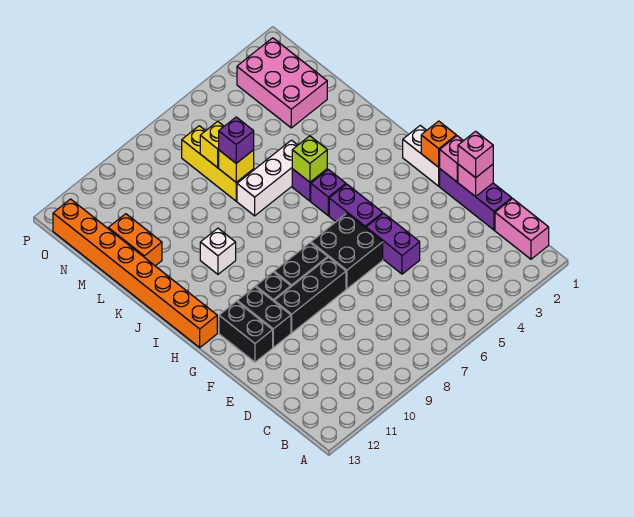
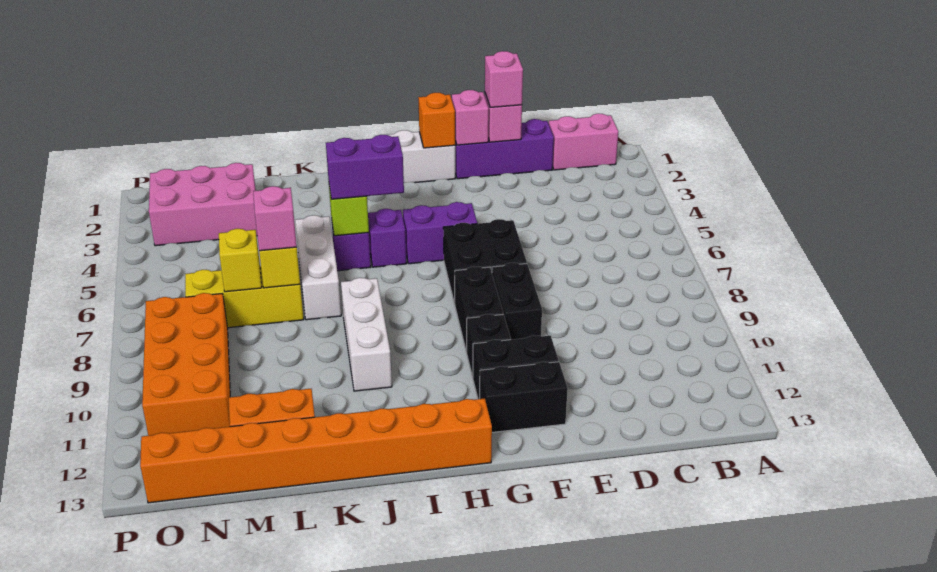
purple 1x2 brick [366,213,420,274] -> purple 1x2 brick moved to [326,135,404,199]
black 1x3 brick [274,257,346,333] -> black 1x2 brick [492,263,542,340]
white 1x1 brick [200,228,236,274] -> white 1x3 brick [341,278,392,391]
purple 1x1 brick [219,117,254,163] -> pink 1x1 brick [253,186,297,251]
none -> orange 2x4 brick [142,293,230,436]

